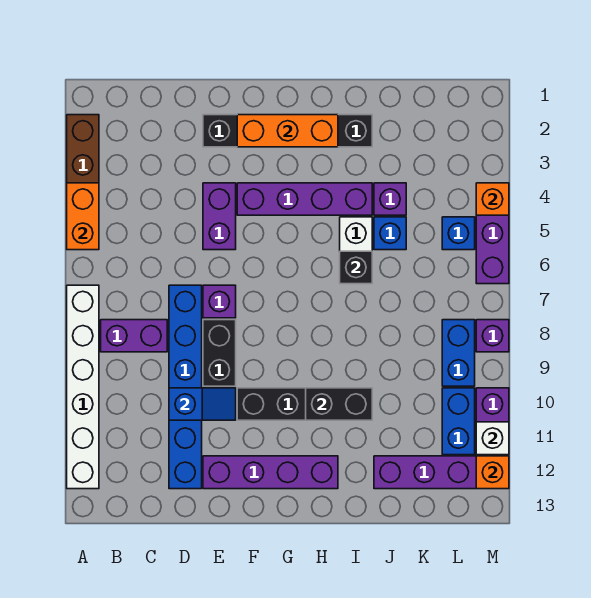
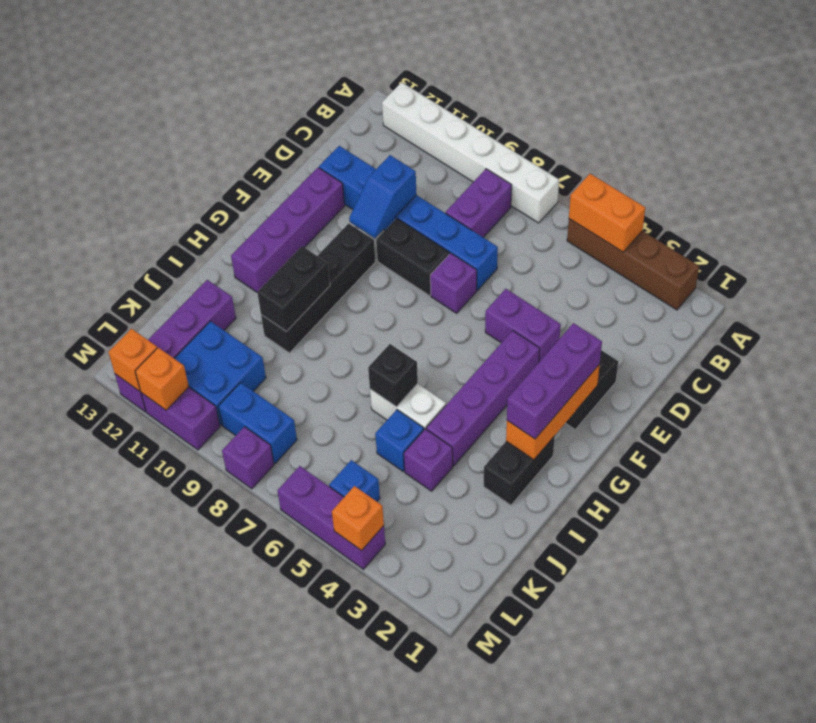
none -> purple 1x3 brick [507,323,602,439]
blue 1x2 brick [442,388,475,455] -> blue 2x2 brick [174,321,266,425]
white 1x1 brick [476,422,509,455] -> orange 1x1 brick [135,348,189,410]

